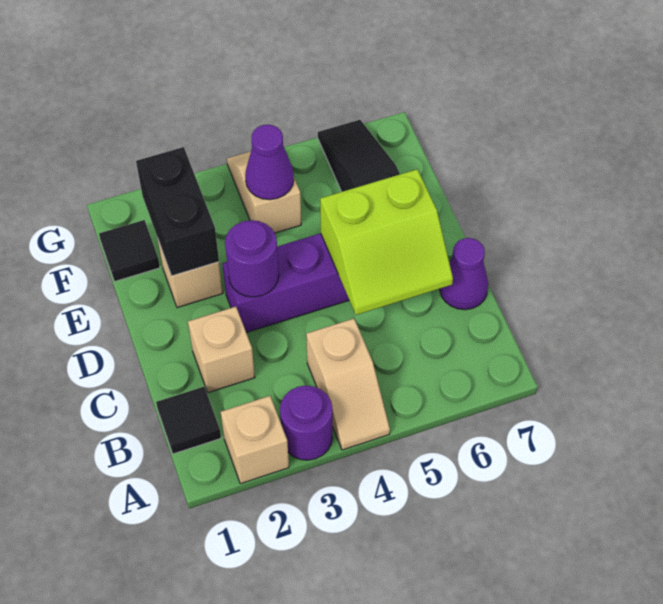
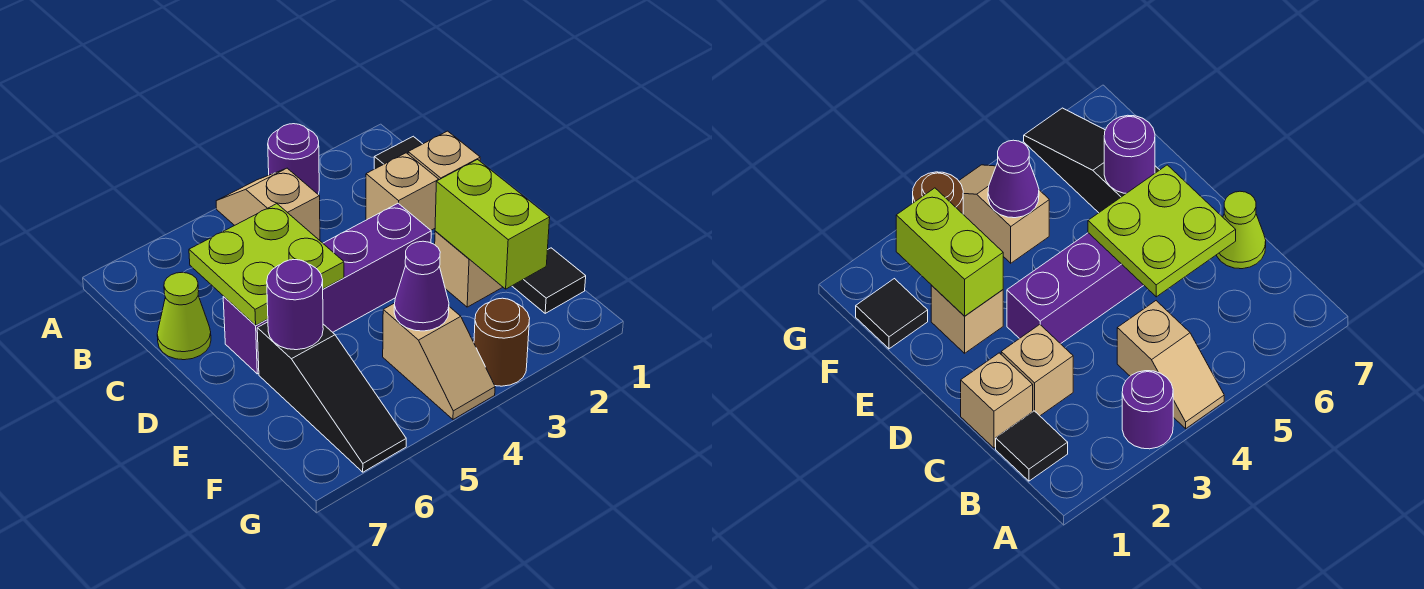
tan 1x1 brick [221,396,289,484] -> tan 1x1 brick moved to [408,131,480,180]
lime 2x2 slope [320,169,453,315] -> lime 2x2 plate [189,204,344,325]
purple 1x1 cone [440,238,488,310] -> lime 1x1 cone [157,272,211,360]
purple 1x1 round brick [225,220,279,297] -> purple 1x1 round brick moved to [267,260,323,350]
black 1x2 brick [136,147,219,276] -> lime 1x2 brick [435,160,550,289]
none -> brown 1x1 round brick [474,298,530,386]

